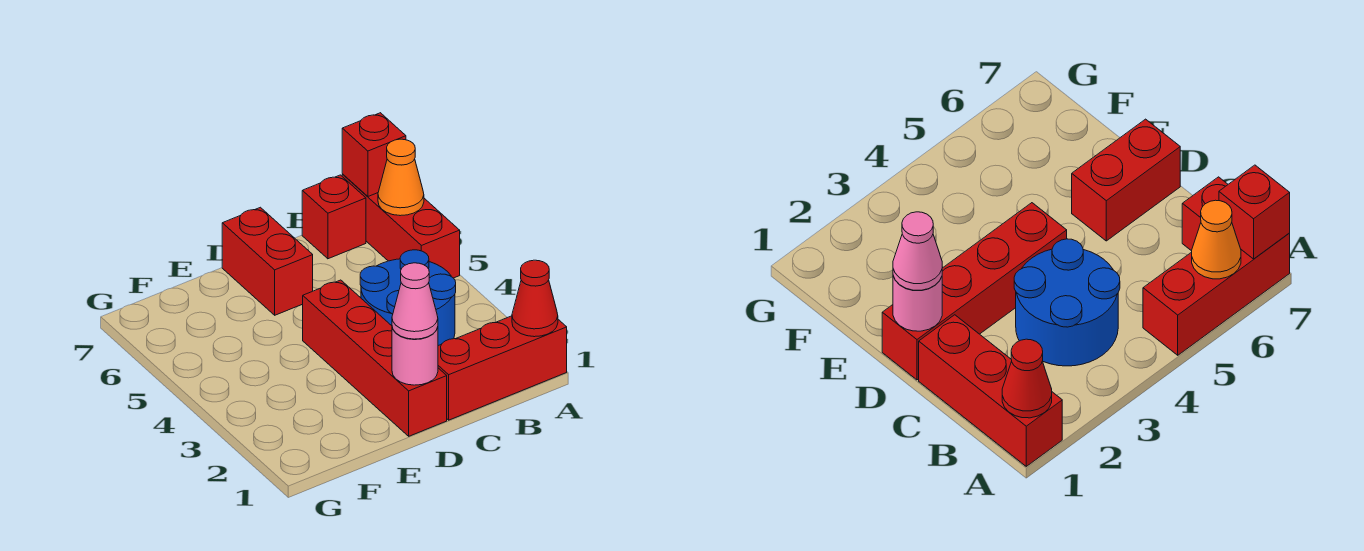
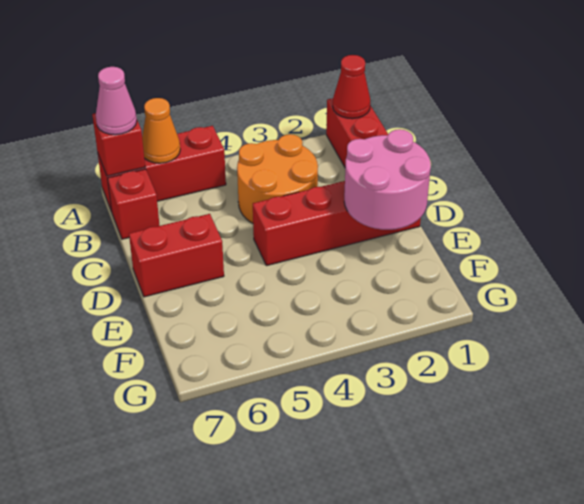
blue 2x2 round brick [360,250,456,346] -> orange 2x2 round brick [237,134,318,223]
pink 1x1 round brick [392,327,438,385] -> pink 2x2 round brick [344,129,431,230]
pink 1x1 cone [392,263,438,339] -> pink 1x1 cone moved to [96,67,137,135]

